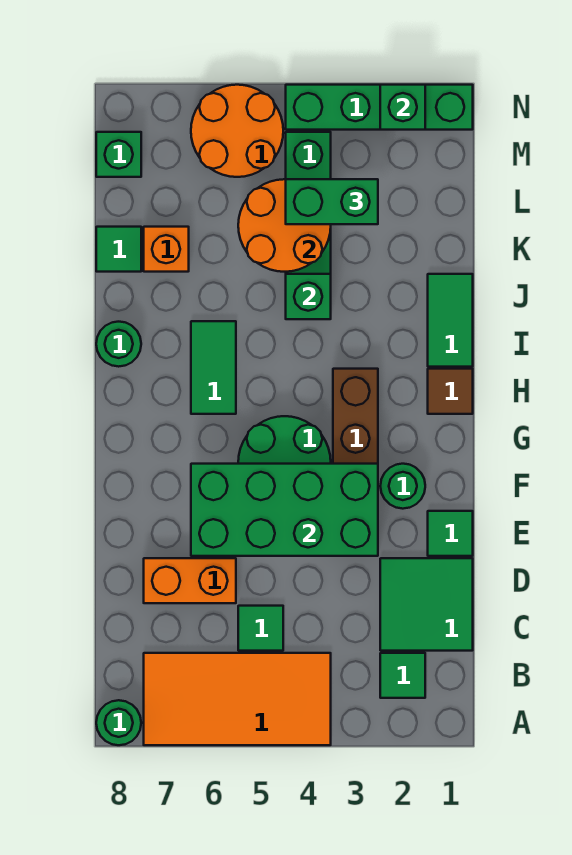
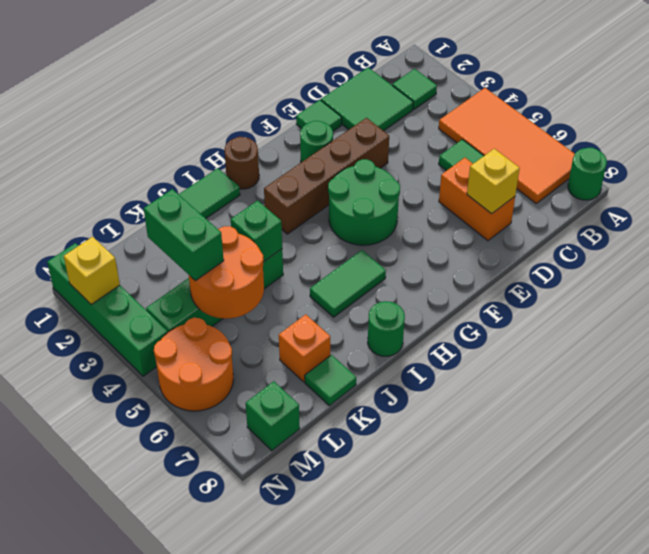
none -> yellow 1x1 brick [467,149,520,214]
green 2x4 brick [191,464,378,556] -> none
brown 1x1 tile [428,369,473,414] -> brown 1x1 round brick [225,137,259,189]
green 1x1 brick [380,85,425,130] -> yellow 1x1 brick [64,237,120,304]

